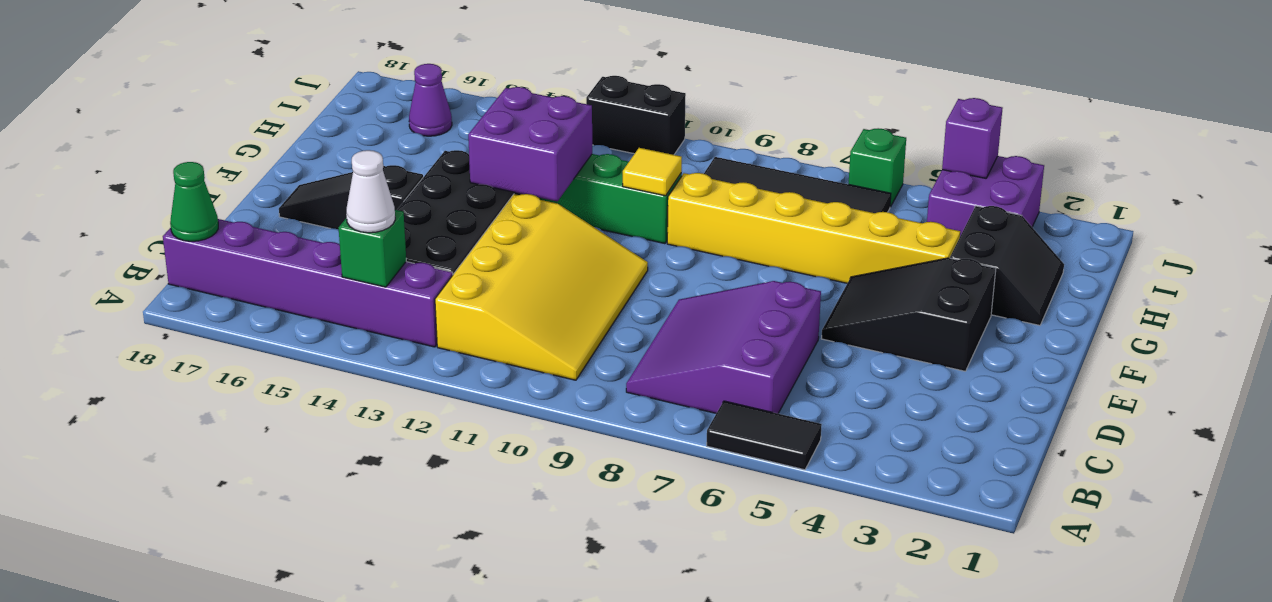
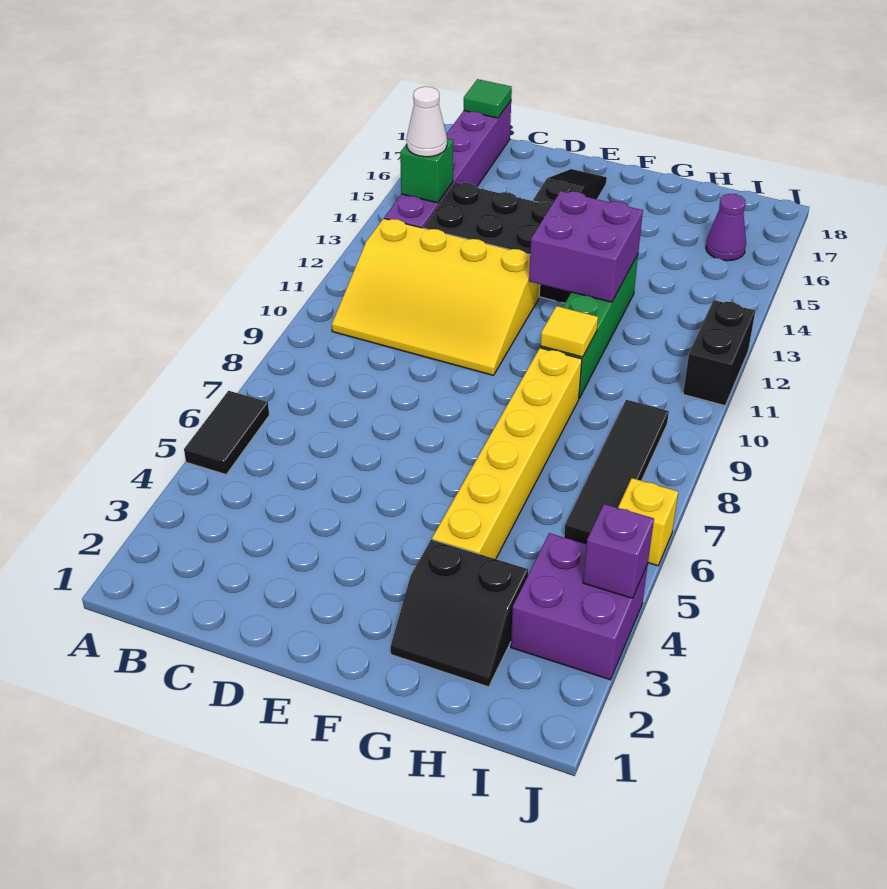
purple 3x3 slope [626,281,821,414] -> none
green 1x1 cone [170,162,218,241] -> green 1x1 tile [464,79,512,118]
black 2x3 slope [821,258,996,371] -> none
green 1x1 brick [849,128,906,207] -> yellow 1x1 brick [618,478,678,566]

